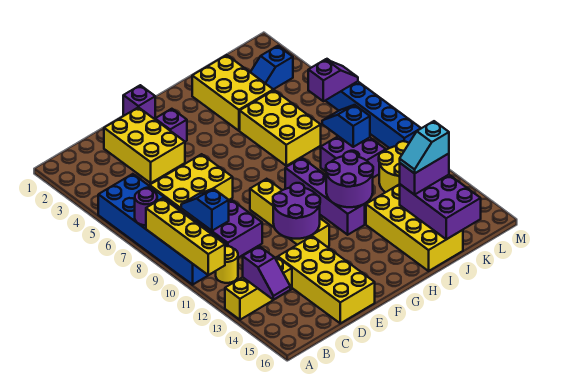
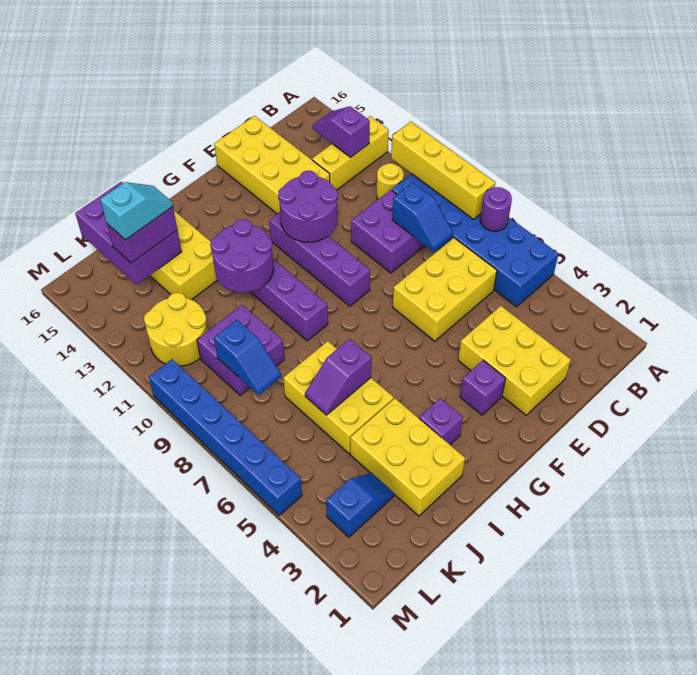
purple 1x1 brick [123,85,155,118] -> purple 1x1 brick moved to [419,398,463,444]
yellow 1x4 brick [250,179,329,247] -> purple 1x4 brick [269,212,370,306]
purple 1x2 slope [308,59,358,101] -> purple 1x2 slope moved to [305,339,372,415]

